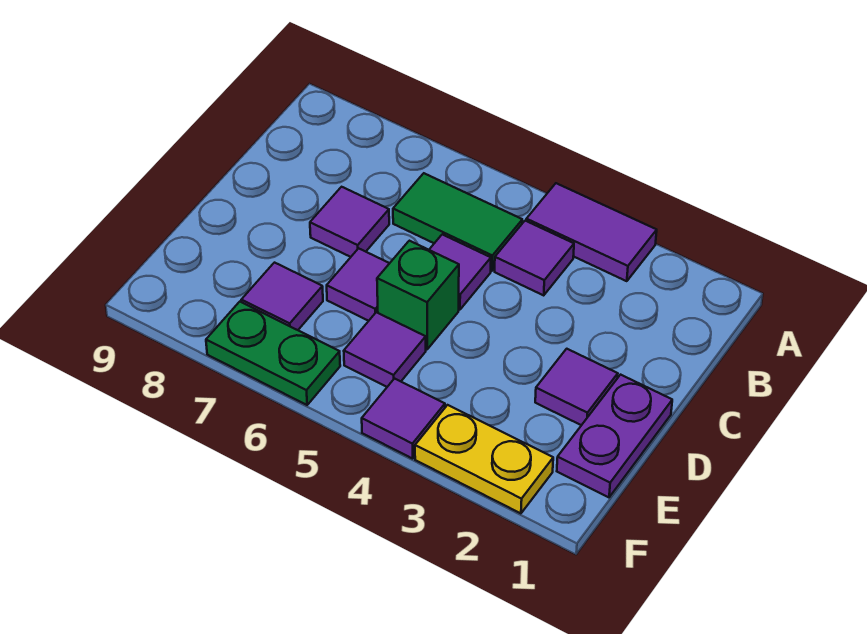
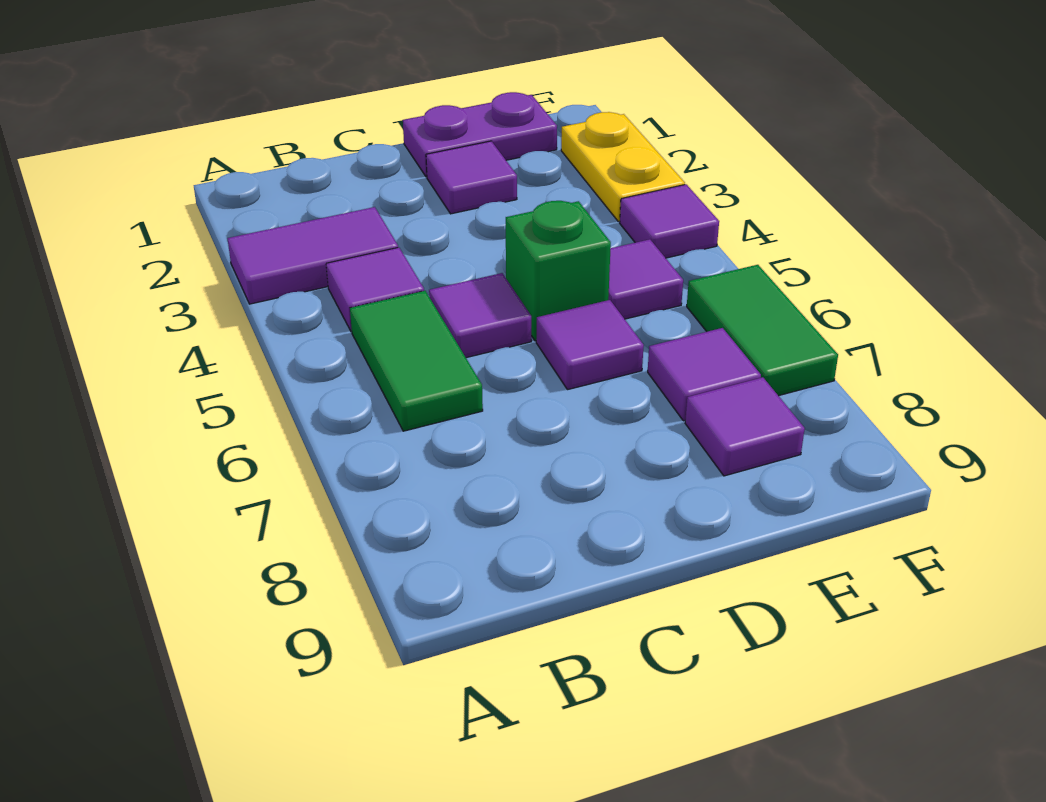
purple 1x2 tile [526,183,657,281] -> purple 1x2 tile turned to [227,207,398,304]
purple 1x1 tile [310,187,389,257] -> purple 1x1 tile moved to [685,377,805,476]
green 1x2 plate [206,302,340,405] -> green 1x2 tile [687,265,838,396]

